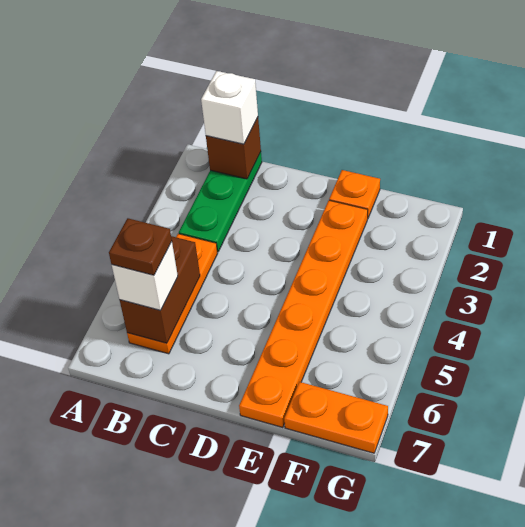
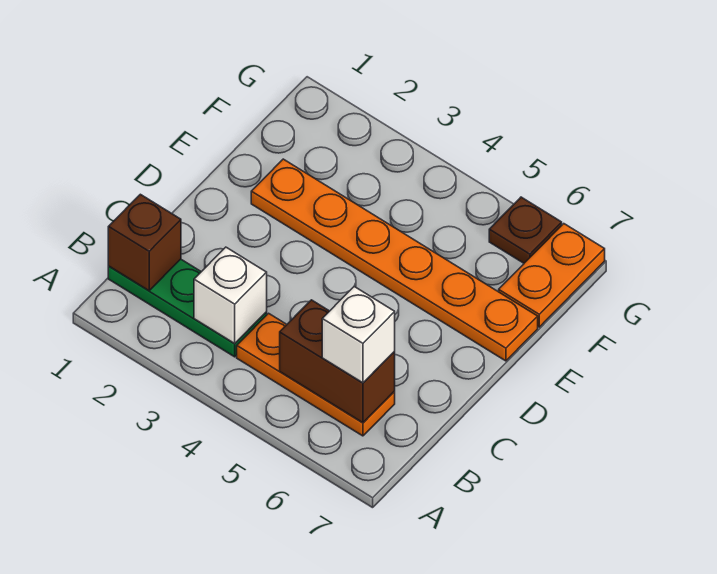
white 1x1 brick [201,71,258,144] -> white 1x1 brick moved to [194,247,267,344]
brown 1x1 plate [109,218,172,275] -> brown 1x1 plate moved to [489,197,562,263]
orange 1x1 plate [329,170,380,218] -> none

